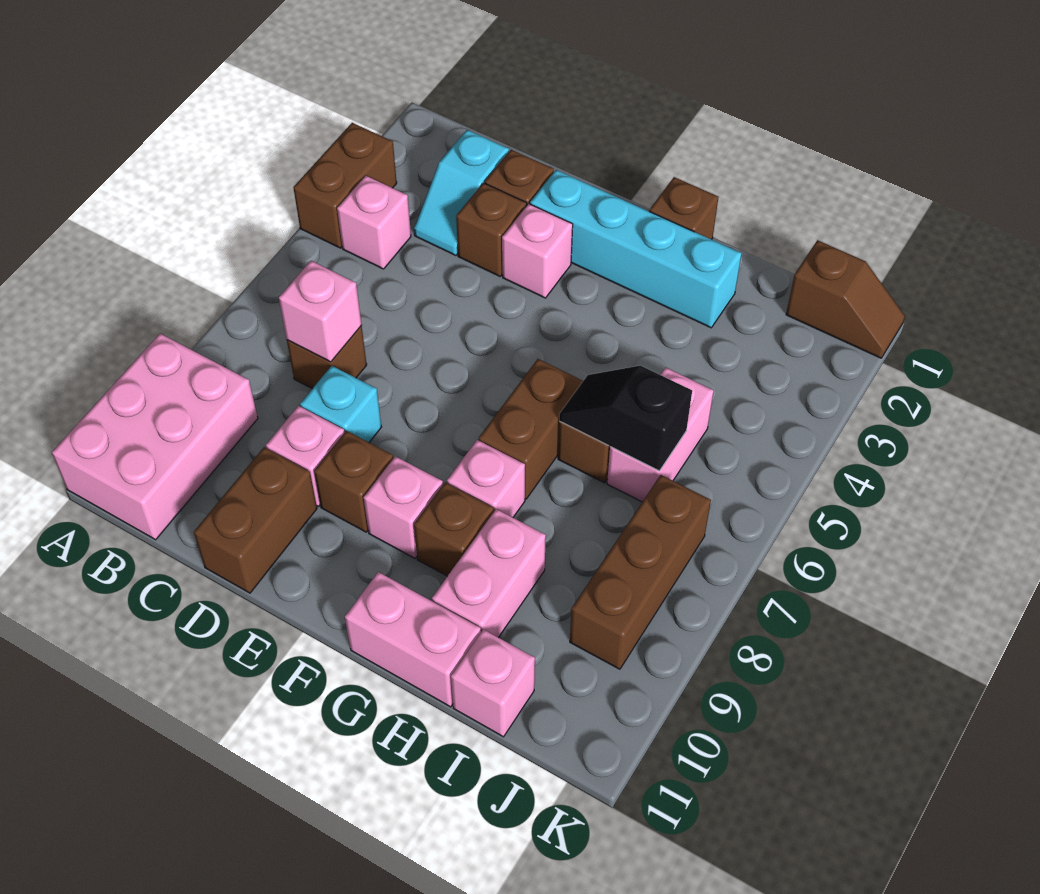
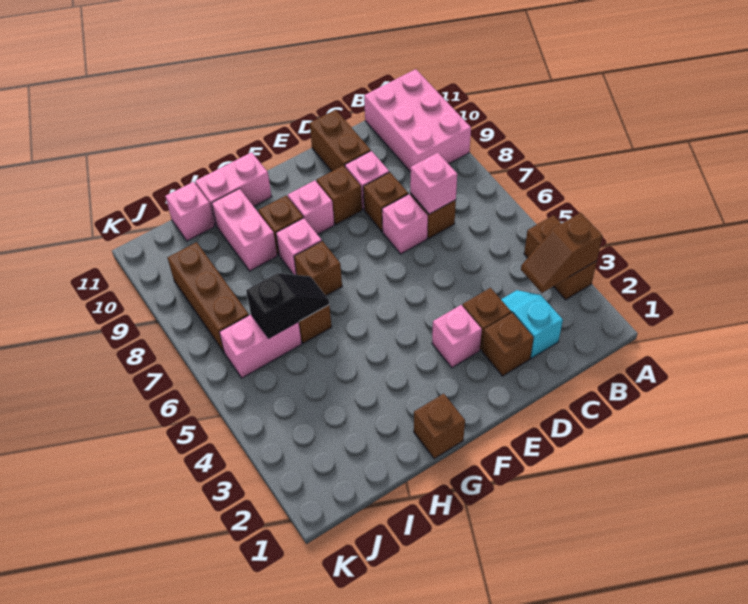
pink 1x1 brick [337,176,411,269] -> pink 1x1 brick moved to [382,194,428,254]
cyan 1x1 brick [300,366,381,442] -> brown 1x1 brick [363,172,408,231]
cyan 1x4 brick [530,170,742,328] -> none
brown 1x2 brick [479,359,583,499] -> brown 1x1 brick [294,241,342,296]
pink 1x2 brick [607,367,714,502] -> pink 1x2 brick turned to [219,315,302,378]
brown 1x2 slope [786,240,905,358] -> brown 1x2 slope moved to [521,213,602,293]

